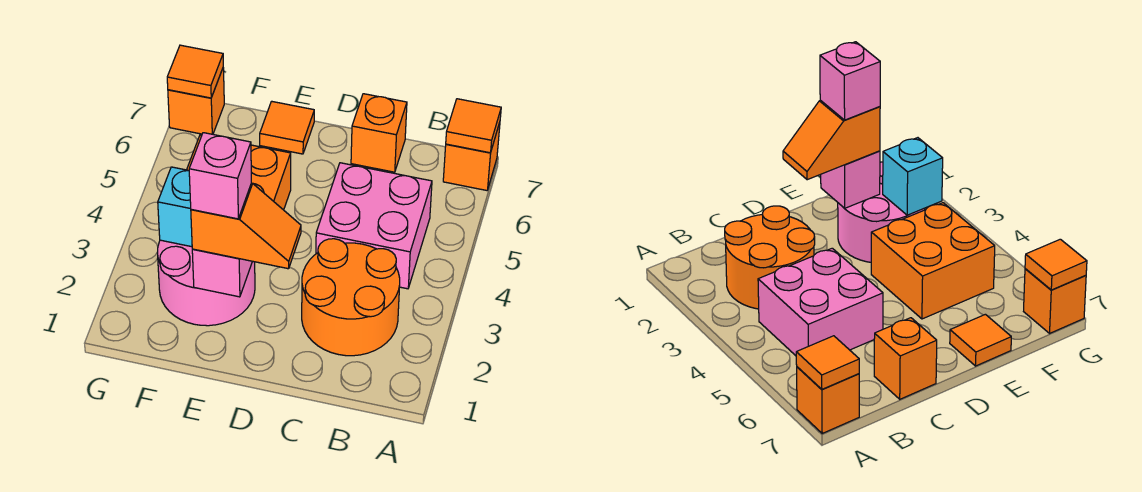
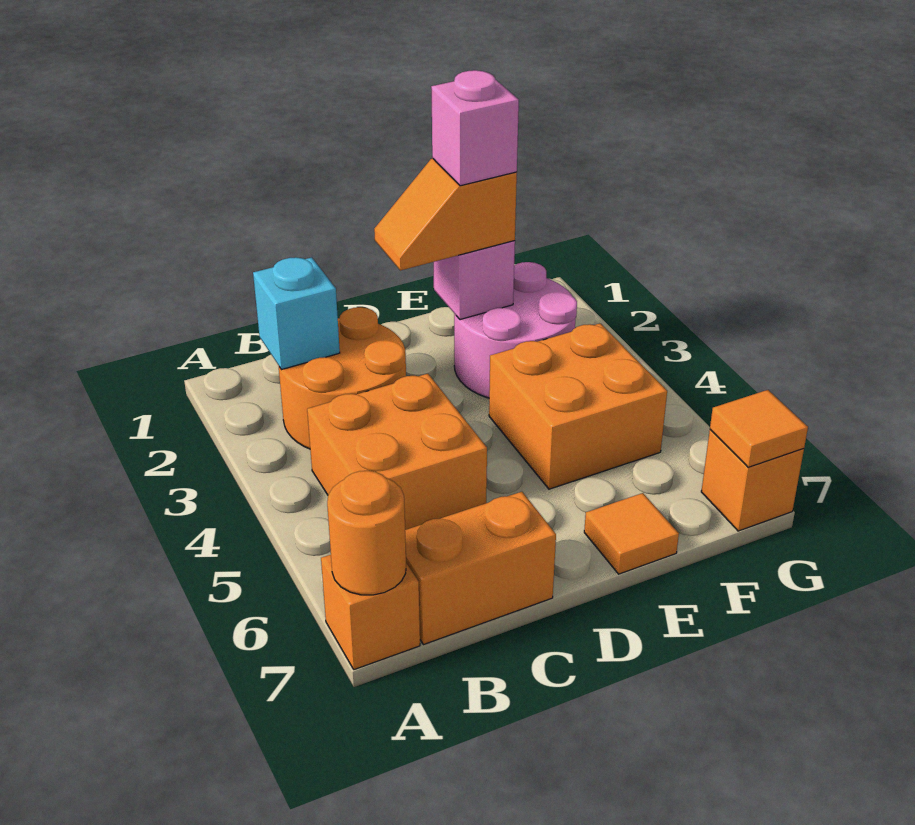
orange 1x1 tile [446,99,501,153] -> orange 1x1 round brick [327,471,406,595]
pink 2x2 brick [316,163,432,289] -> orange 2x2 brick [307,374,487,530]
orange 1x1 brick [351,94,407,172] -> orange 1x2 brick [405,492,556,645]
cyan 1x1 brick [158,167,192,247] -> cyan 1x1 brick moved to [253,257,340,370]

